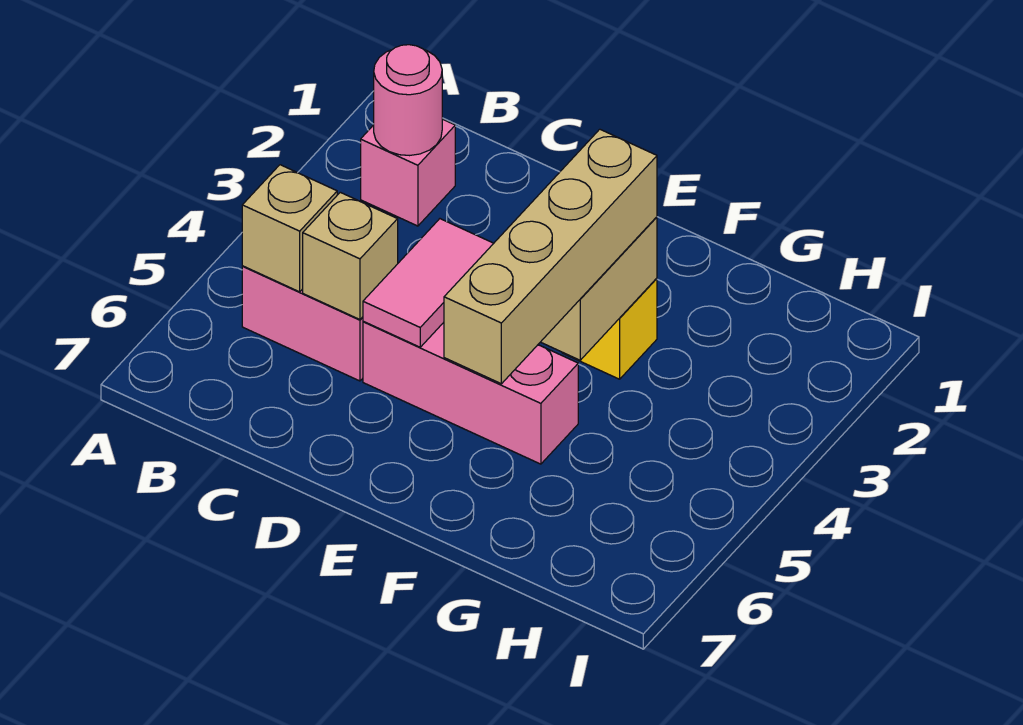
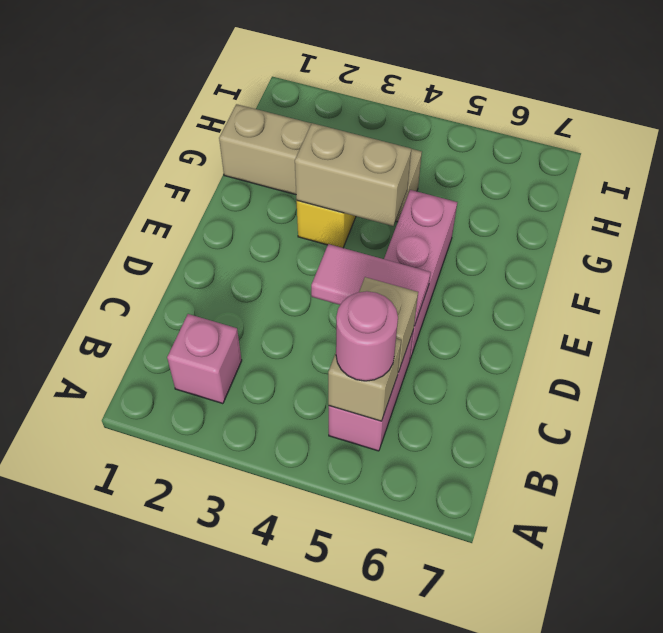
pink 1x1 round brick [374,45,442,156] -> pink 1x1 round brick moved to [336,291,398,381]
tan 1x4 brick [444,129,657,384] -> tan 1x4 brick moved to [219,104,422,222]

